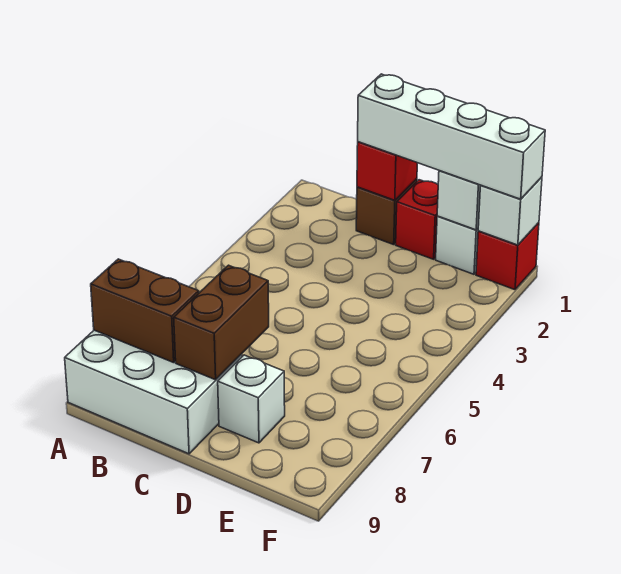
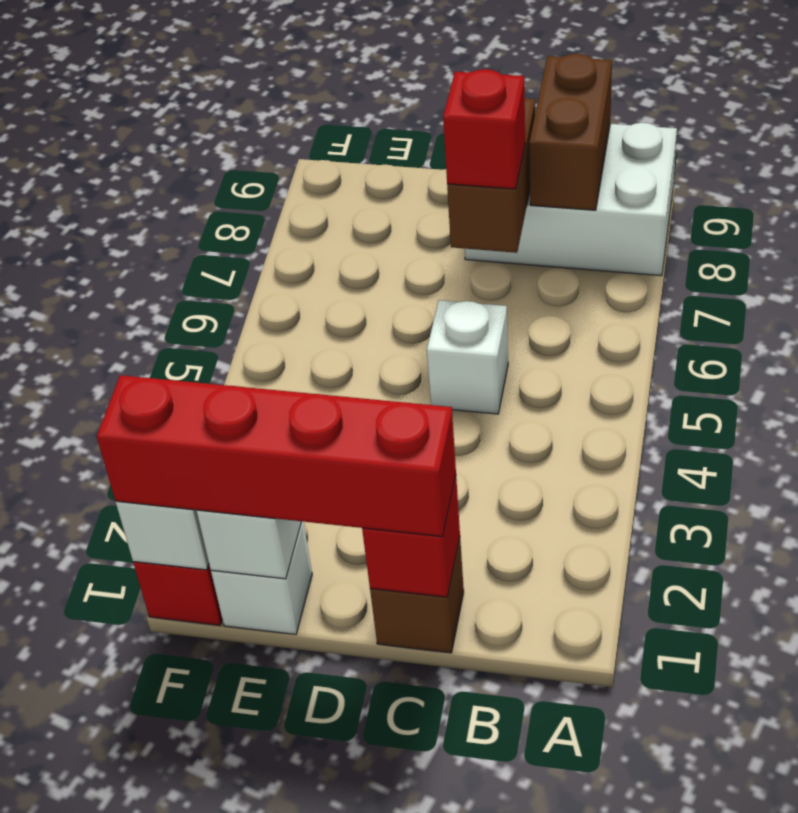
brown 1x2 brick [91,259,199,363] -> brown 1x2 brick turned to [529,54,612,210]
white 1x4 brick [358,74,545,199] -> red 1x4 brick [97,375,456,537]
red 1x1 brick [396,180,438,259] -> red 1x1 brick moved to [443,69,525,189]
white 1x1 brick [218,355,285,443] -> white 1x1 brick moved to [427,300,508,414]

